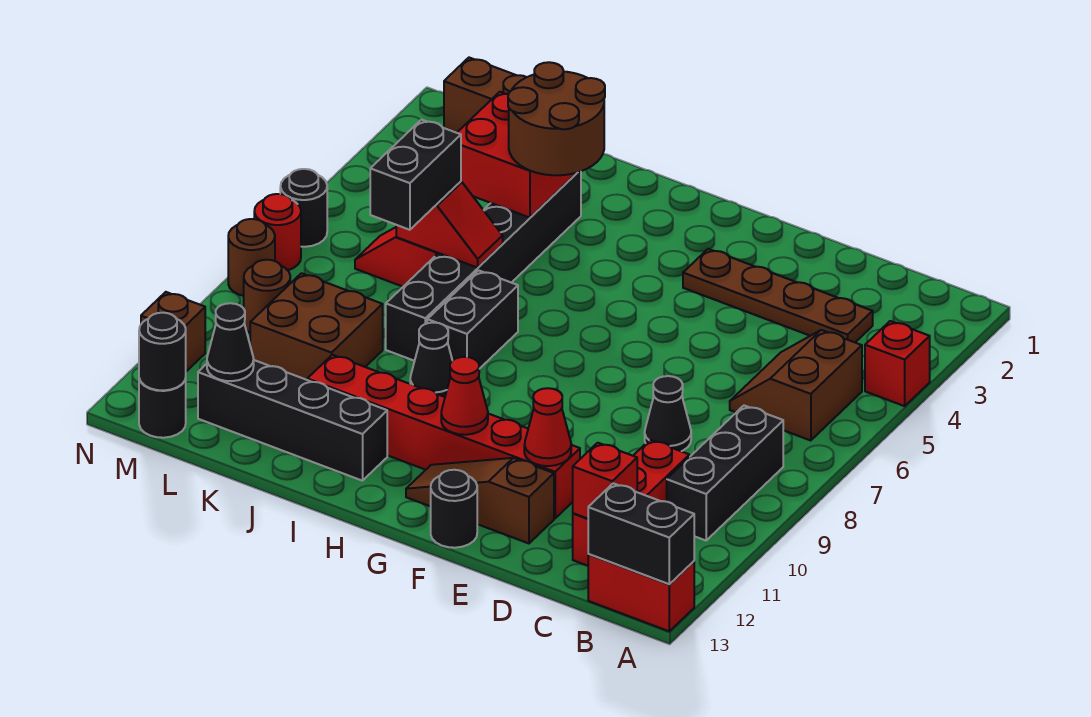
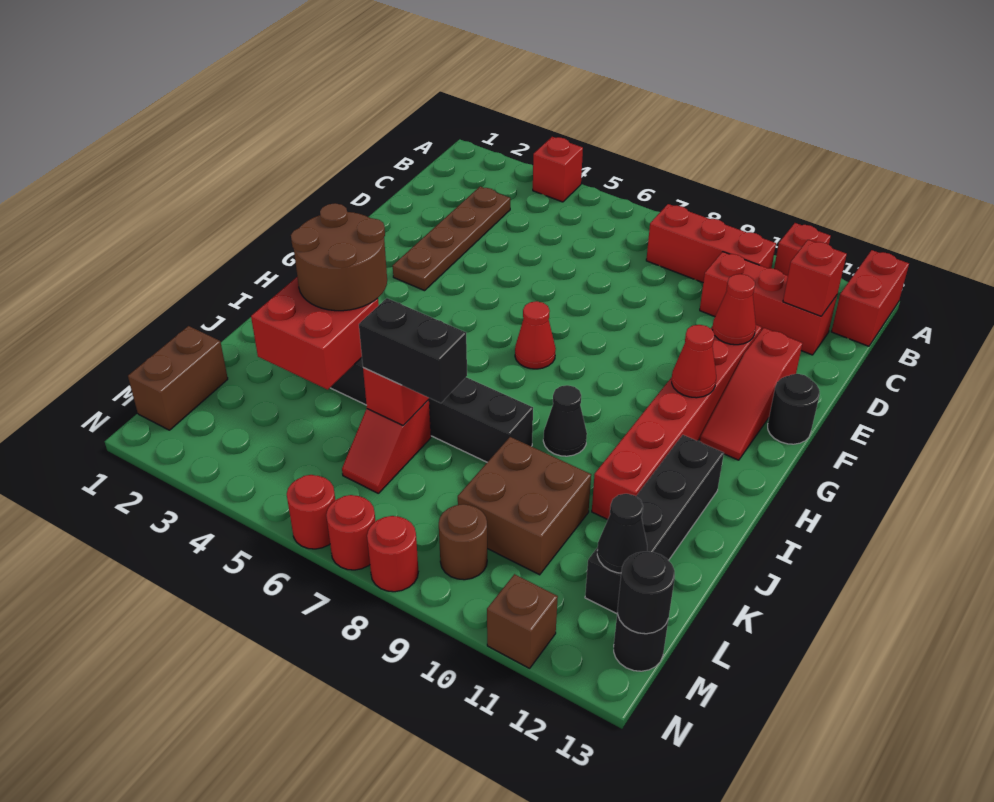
none -> red 1x1 brick [774,223,831,276]
black 1x2 brick [588,483,694,584] -> none
brown 2x2 slope [730,330,862,441] -> none
black 1x3 brick [667,406,783,540] -> red 1x3 brick [646,204,776,282]
black 1x1 cone [645,376,691,451] -> none
brown 1x3 slope [406,458,554,543] -> red 1x3 slope [700,328,802,460]
none -> red 1x1 cone [515,301,556,369]
black 1x2 brick [427,270,518,369] -> none
black 1x1 round brick [280,169,327,247] -> red 1x1 round brick [287,475,335,549]
brown 1x1 round brick [228,219,275,296] -> red 1x1 round brick [367,516,418,592]

